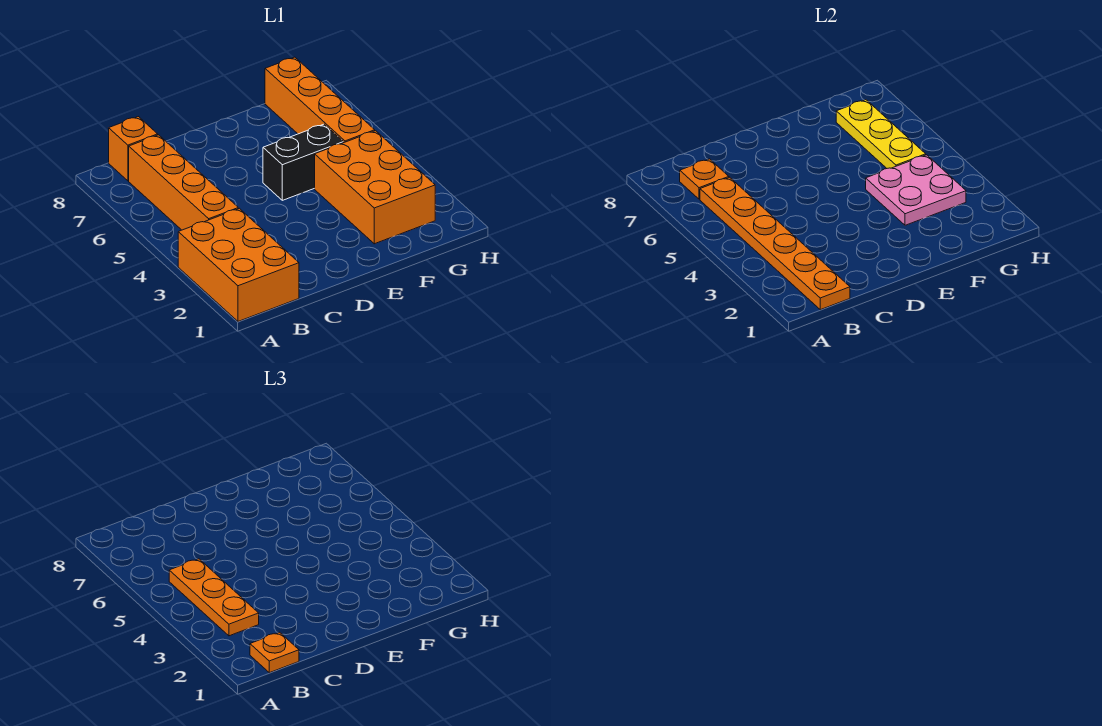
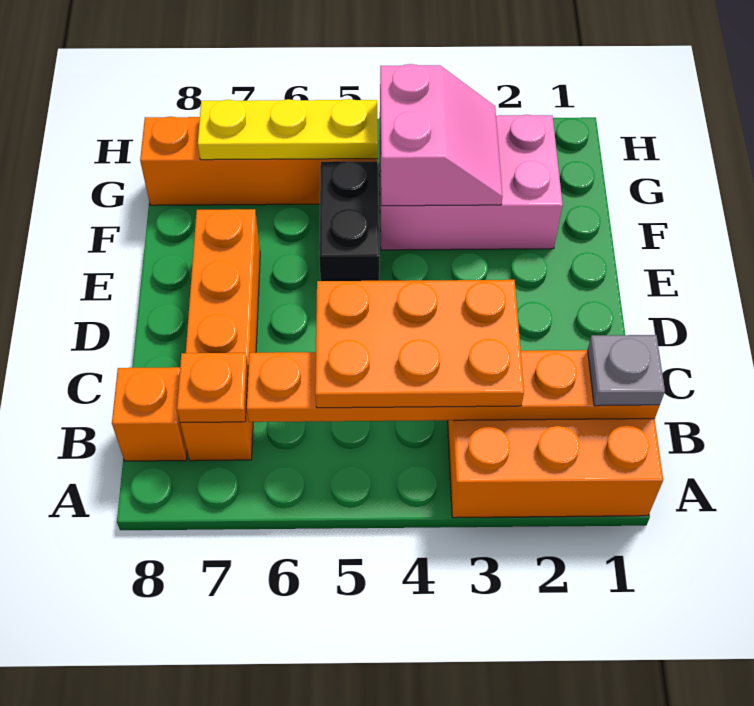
orange 1x1 plate [250,632,299,673] -> grey 1x1 plate [588,335,665,406]
orange 1x3 plate [169,559,259,636] -> orange 2x3 plate [315,280,524,408]
orange 1x4 brick [129,135,238,230] -> orange 1x4 brick turned to [180,209,260,461]
orange 2x3 brick [315,131,435,244] -> pink 2x3 brick [379,115,563,250]
pink 2x2 plate [866,155,966,225] -> pink 2x2 slope [380,64,503,206]

